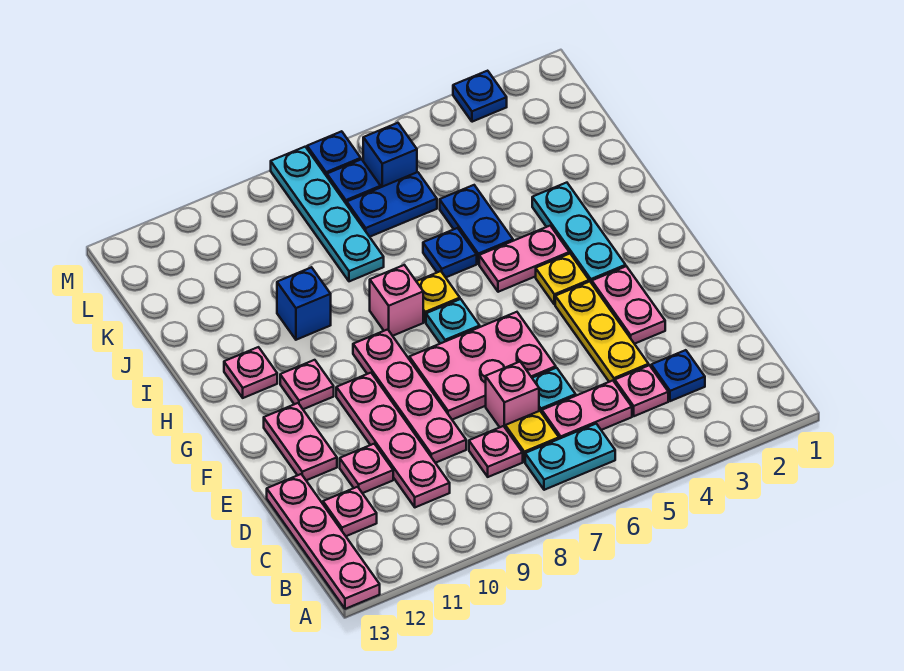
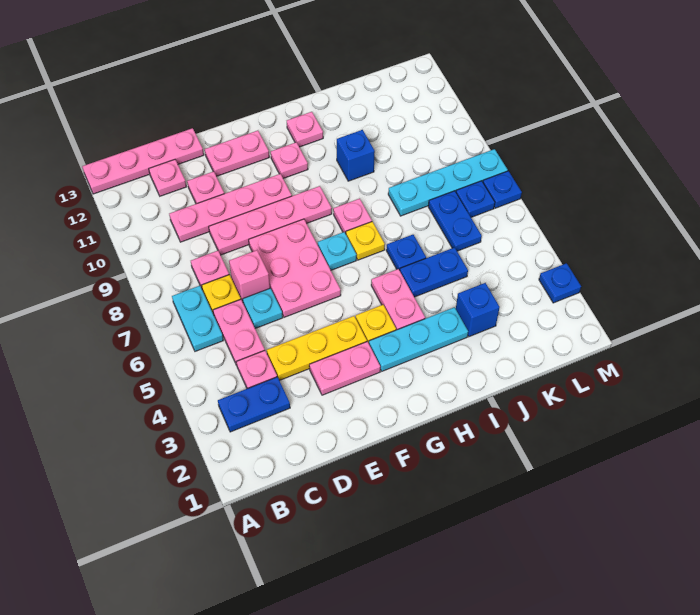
blue 1x1 plate [651,350,705,401] -> blue 1x2 plate [218,377,290,432]
pink 1x1 brick [370,265,423,336] -> pink 1x1 plate [333,199,372,233]
blue 1x1 brick [363,123,417,187] -> blue 1x1 brick moved to [456,283,500,337]

